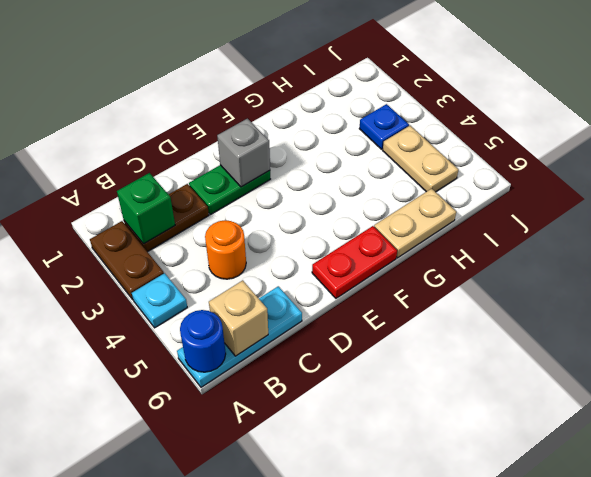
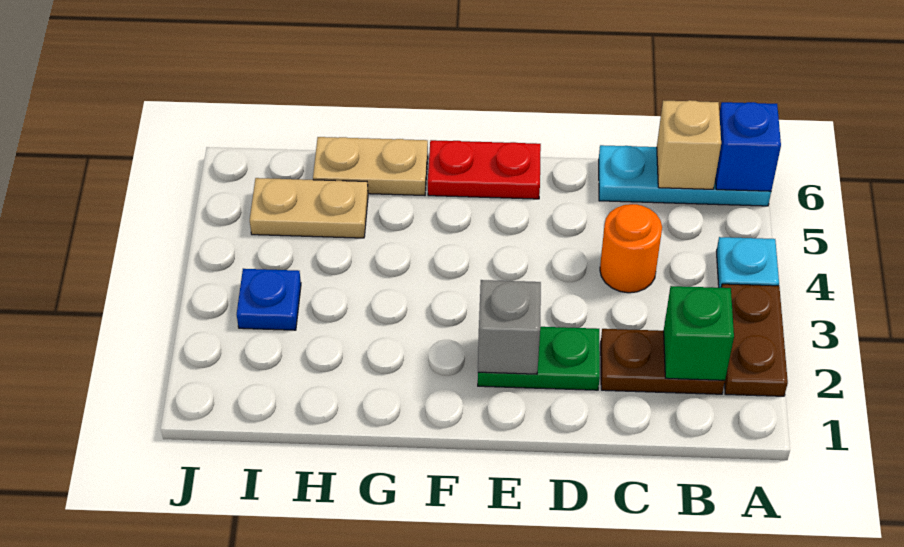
blue 1x1 round brick [180,310,226,372] -> blue 1x1 brick [715,102,781,191]
tan 1x2 plate [383,126,458,192] -> tan 1x2 plate turned to [250,178,368,238]

